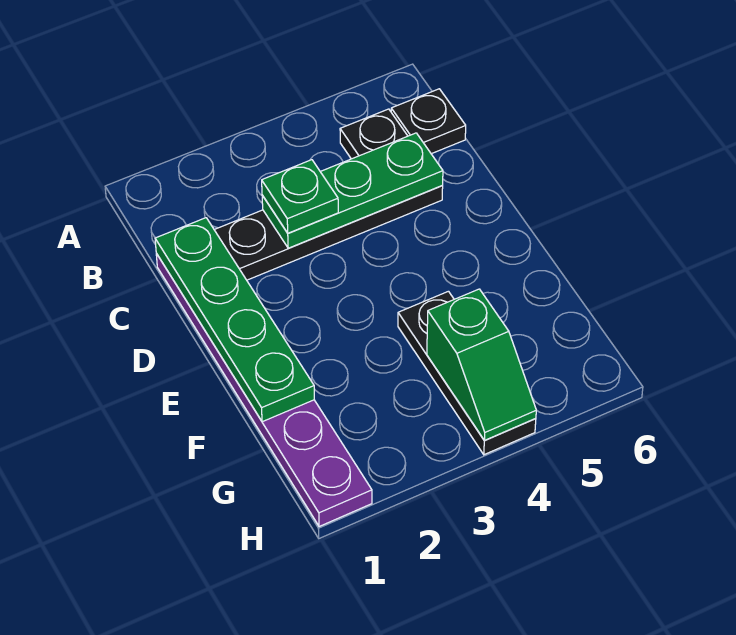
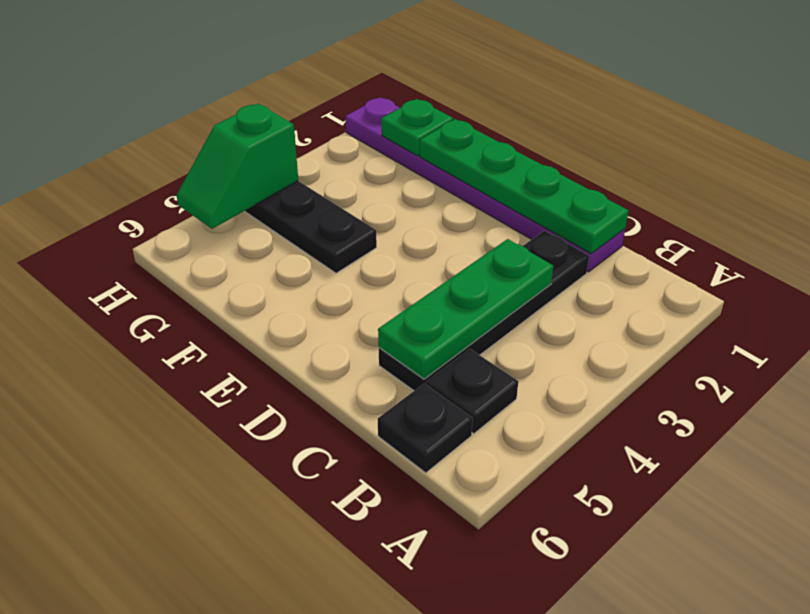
green 1x1 plate [262,160,338,233] -> green 1x1 plate moved to [381,99,453,156]
green 1x2 slope [427,289,536,440] -> green 1x2 slope turned to [177,104,298,229]

